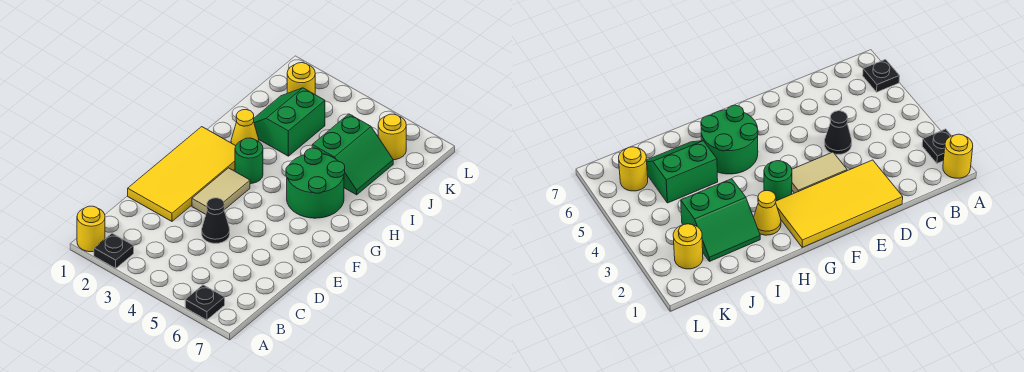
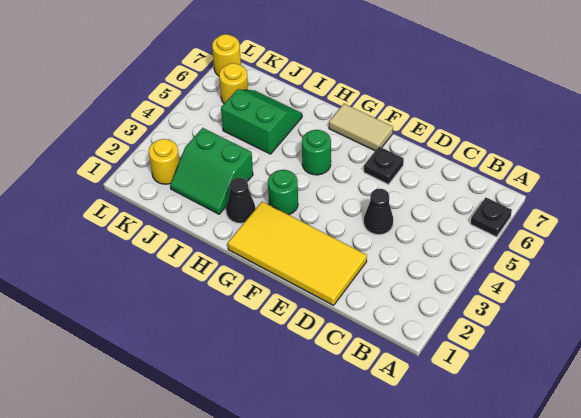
yellow 1x1 round brick [77,206,105,252] -> yellow 1x1 round brick moved to [212,34,241,76]
black 1x1 plate [94,233,134,268] -> black 1x1 plate moved to [364,147,404,184]
tan 1x2 tile [192,168,250,214] -> tan 1x2 tile moved to [329,104,393,151]
green 2x2 round brick [286,148,345,218] -> green 1x1 round brick [302,130,331,175]
yellow 1x1 cone [231,110,259,146] -> black 1x1 cone [226,177,255,223]

